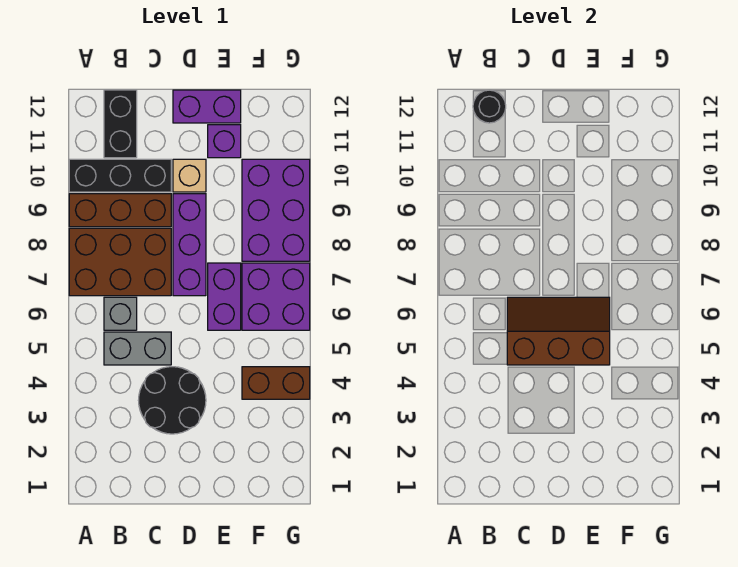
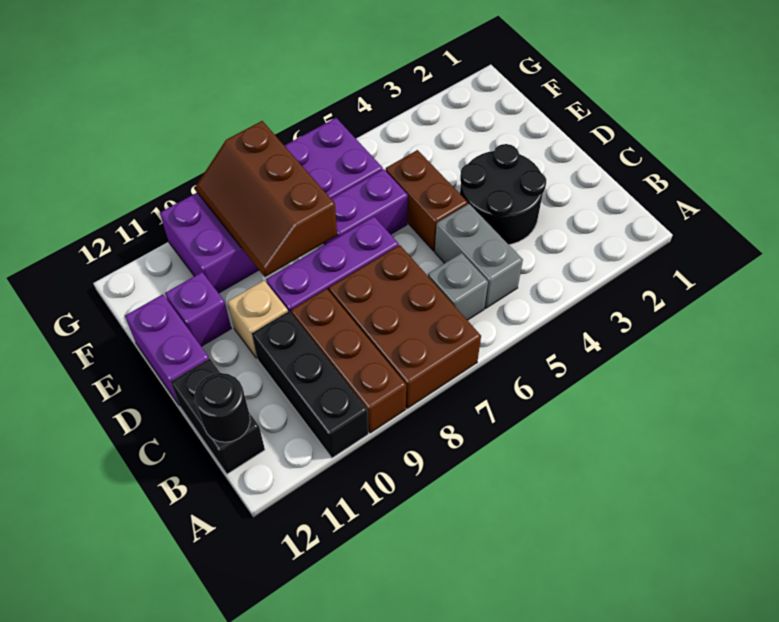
black 1x2 brick [104,90,137,158] -> black 1x2 brick turned to [171,359,265,474]
brown 2x3 slope [507,297,610,365] -> brown 2x3 slope moved to [196,121,337,277]
brown 1x2 brick [242,367,310,399] -> brown 1x2 brick moved to [386,150,468,251]

